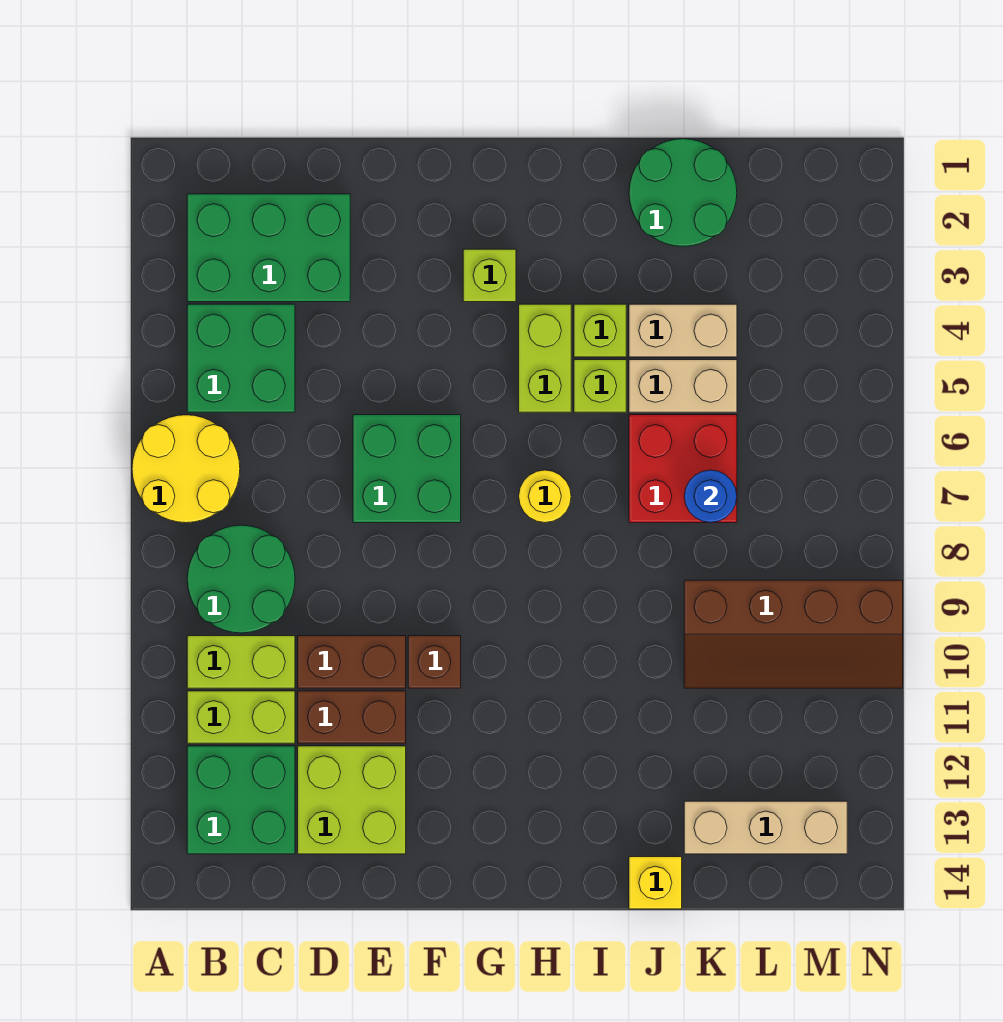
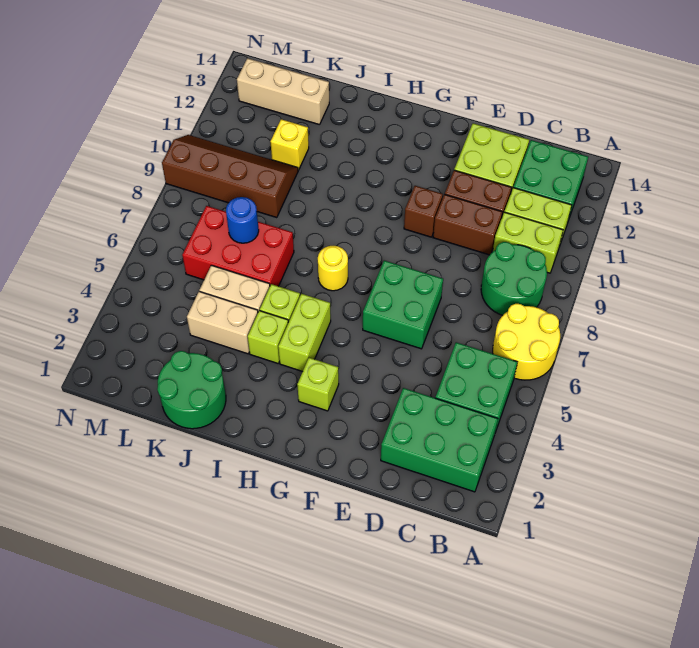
red 2x2 brick [629,415,737,523] -> red 2x3 brick [182,206,294,286]
yellow 1x1 brick [629,857,682,909] -> yellow 1x1 brick moved to [270,119,309,170]

